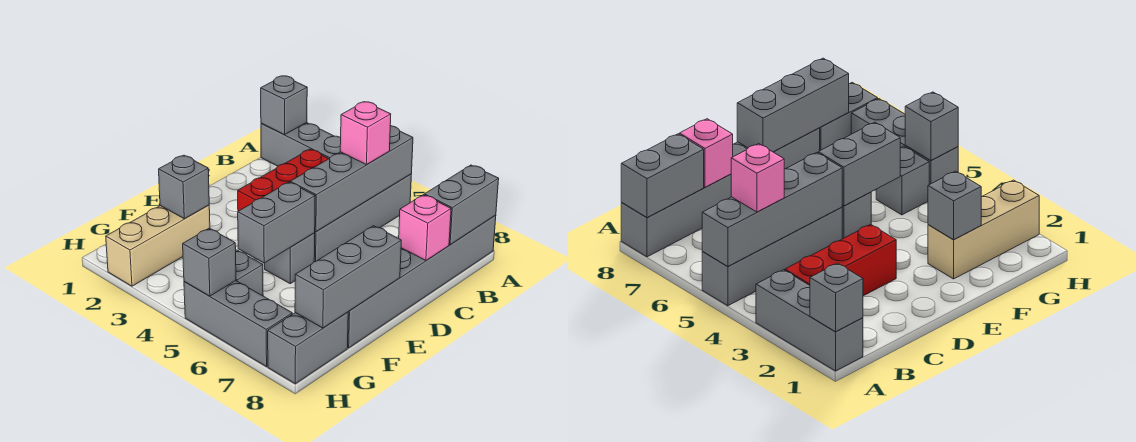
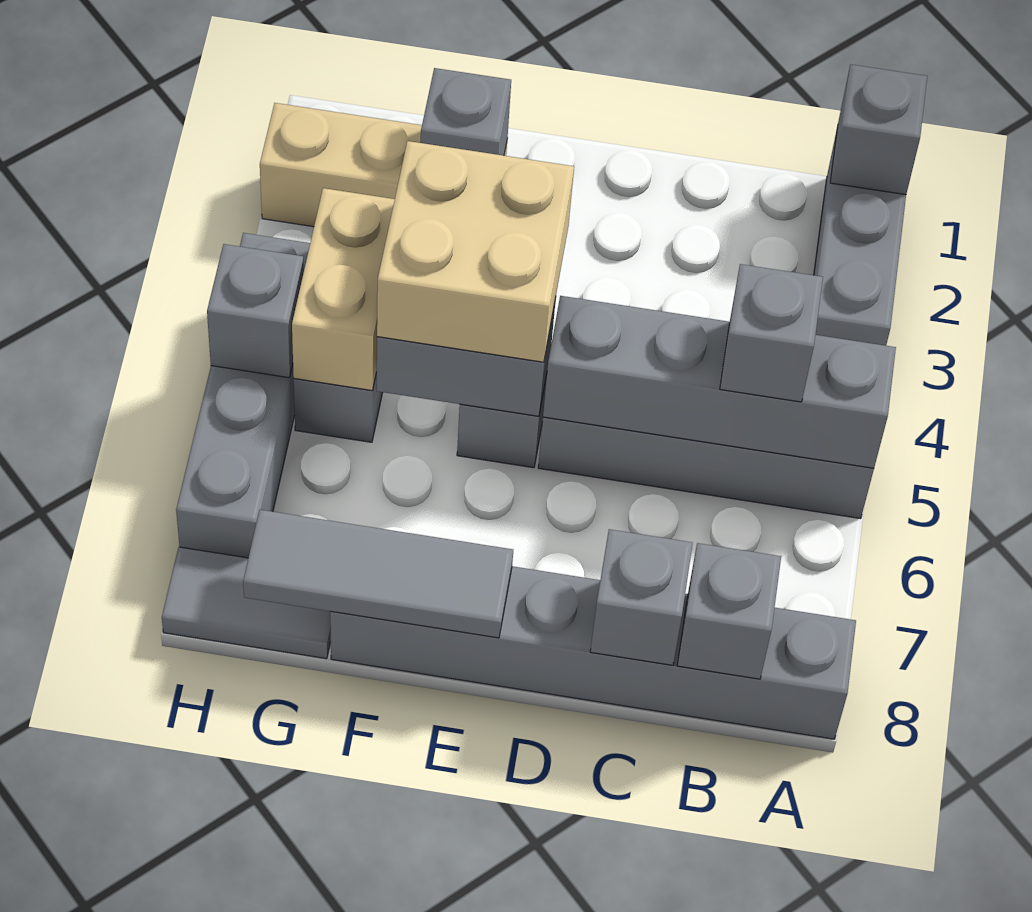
grey 1x2 brick [424,165,499,245] -> grey 1x1 brick [677,543,781,679]
red 1x3 brick [238,149,329,211] -> none
pink 1x1 brick [340,102,391,165] -> grey 1x1 brick [720,264,823,402]
pink 1x1 brick [399,195,451,260] -> grey 1x1 brick [590,529,693,665]
none -> tan 2x2 brick [377,141,574,362]
grey 1x3 brick [295,226,401,328] -> grey 1x3 tile [243,510,513,638]
none -> tan 1x2 brick [292,188,395,391]
grey 1x2 brick [268,312,348,384] -> grey 1x2 tile [162,547,331,659]
grey 1x3 brick [184,281,292,367] -> grey 1x4 brick [176,233,310,558]

